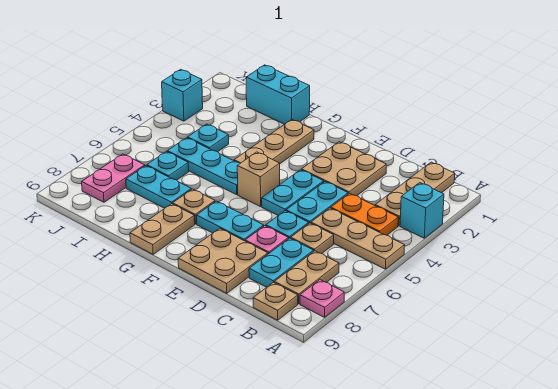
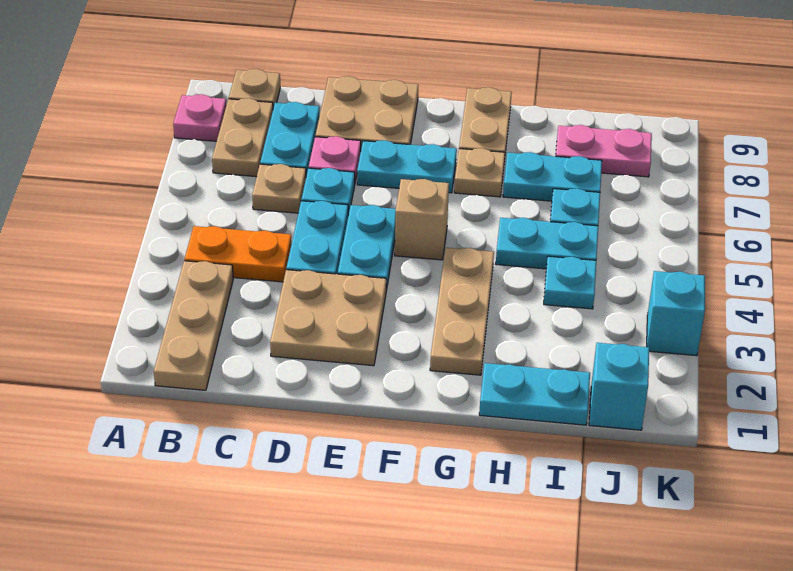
cyan 1x1 brick [400,183,444,238] -> cyan 1x1 brick moved to [589,343,649,430]
tan 1x3 plate [311,208,405,269] -> none
cyan 1x3 plate [167,138,240,195] -> cyan 1x2 plate [496,218,598,269]
cyan 1x2 brick [246,65,310,124] -> cyan 1x2 plate [479,363,590,425]
pink 1x2 plate [82,154,145,202] -> pink 1x2 plate turned to [556,125,652,177]

